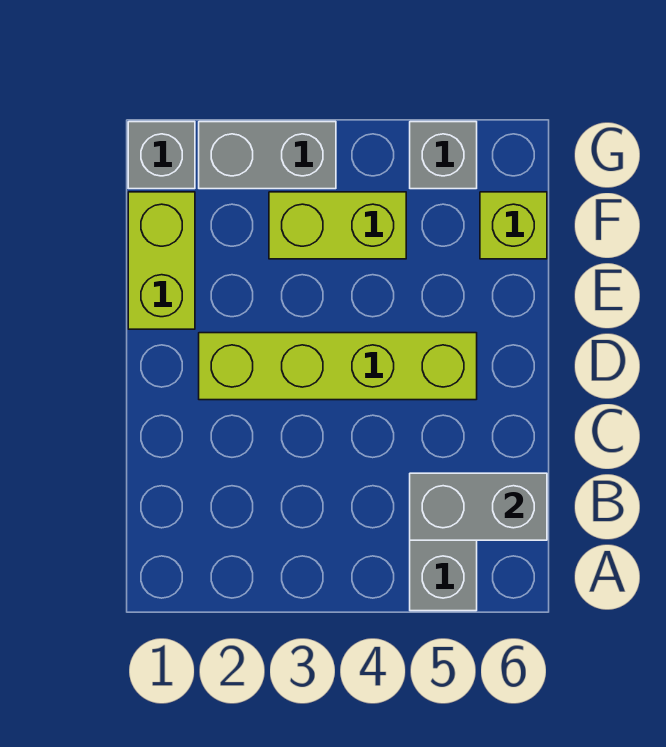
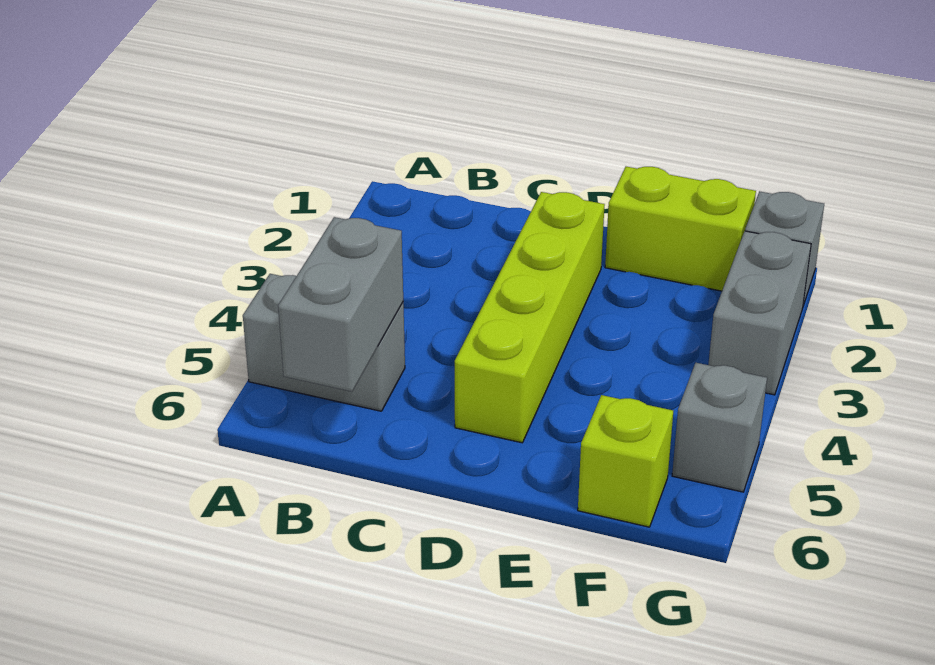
lime 1x2 brick [269,192,406,259] -> none

